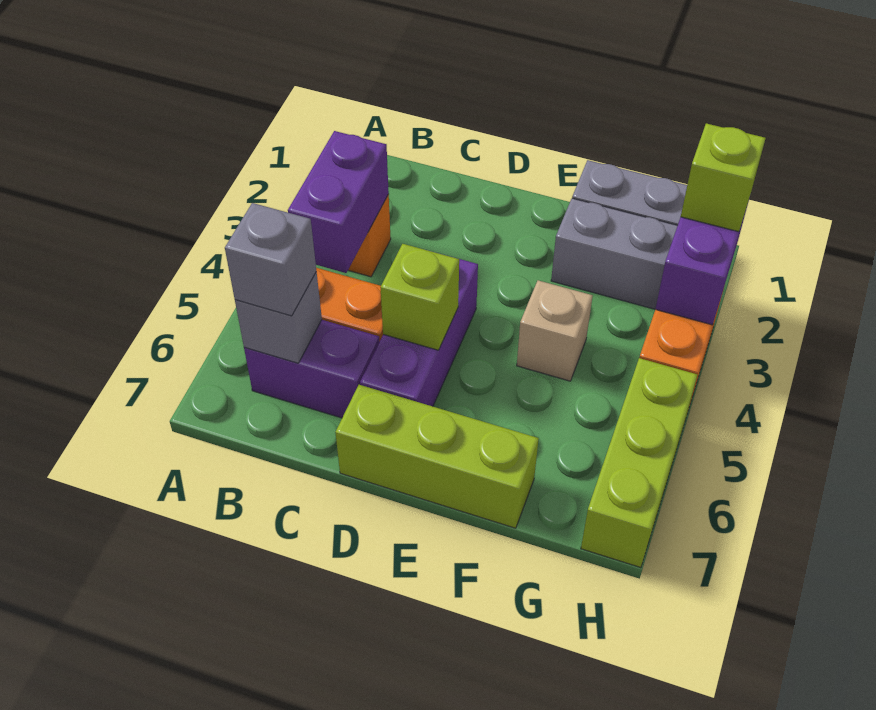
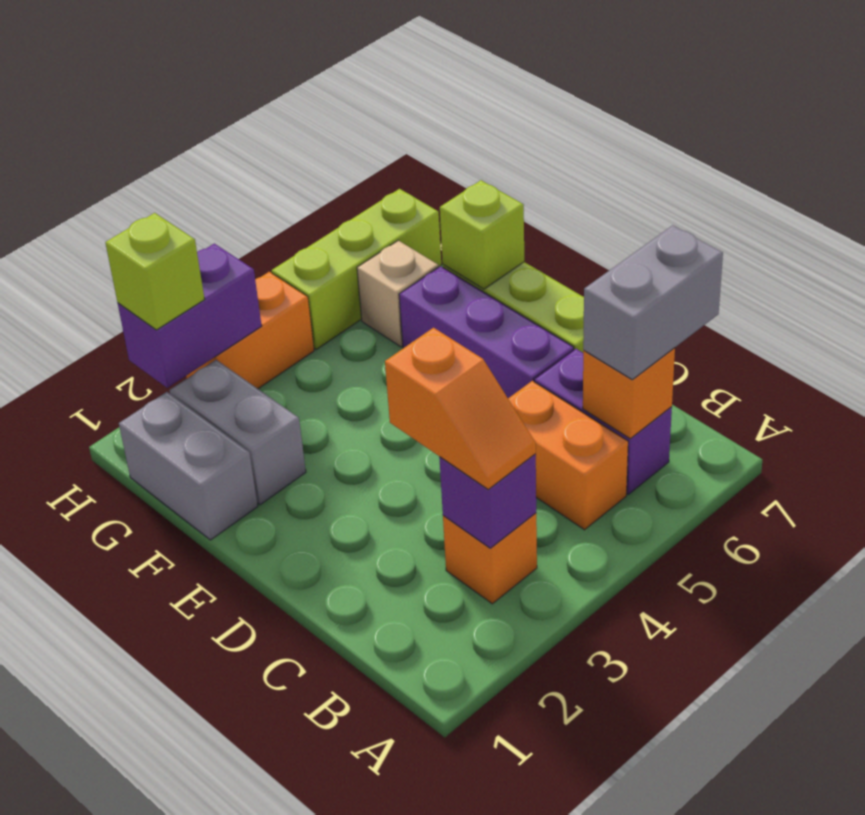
purple 1x2 brick [288,131,389,273] -> purple 1x1 brick [439,454,536,548]
none -> orange 1x2 slope [385,328,536,489]
grey 1x1 brick [235,272,322,363] -> orange 1x1 brick [583,348,675,439]
grey 1x1 brick [225,203,316,316] -> grey 1x2 brick [583,225,723,380]
purple 1x3 brick [360,259,478,406] -> purple 1x3 brick turned to [399,266,574,398]
lime 1x1 brick [380,244,459,350] -> lime 1x1 brick moved to [440,180,524,289]
tan 1x1 brick [517,280,593,381] -> tan 1x1 brick moved to [357,240,439,347]

